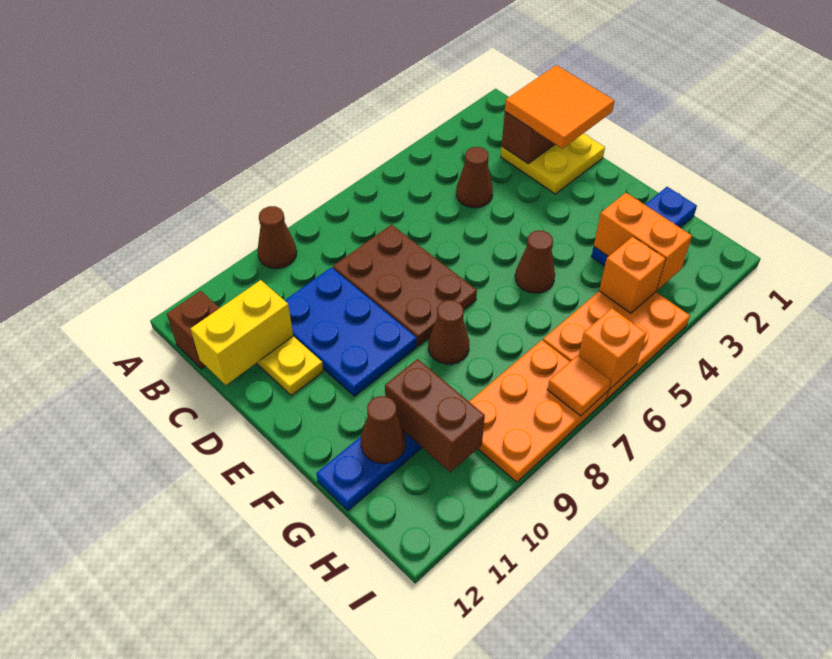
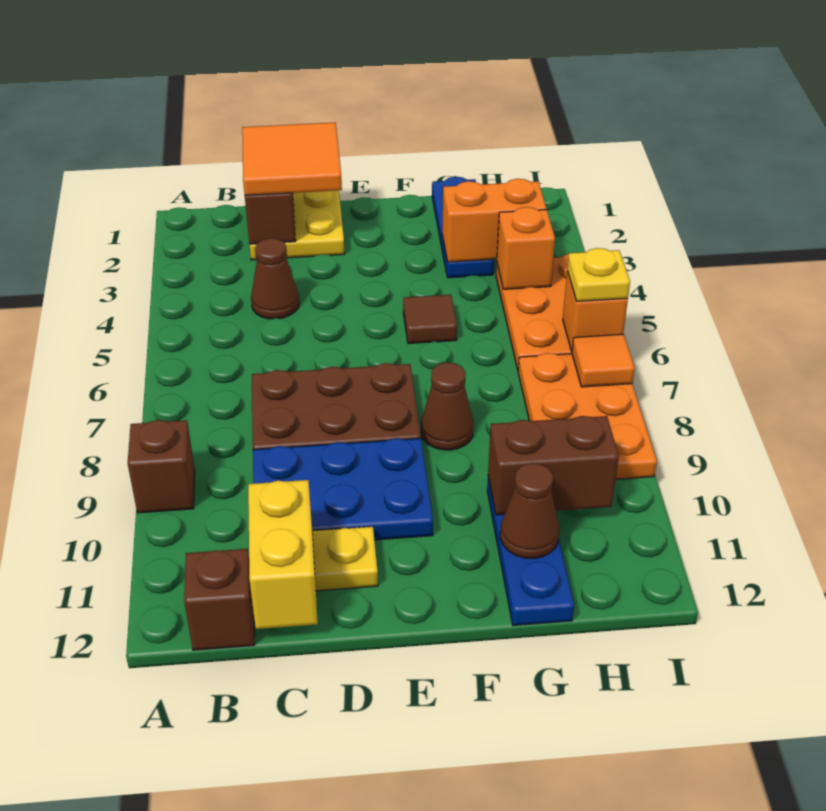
brown 1x1 cone [257,206,297,268] -> brown 1x1 brick [128,420,195,513]
brown 1x1 cone [515,231,555,293] -> brown 1x1 tile [403,295,457,344]
none -> yellow 1x1 plate [567,248,630,301]

